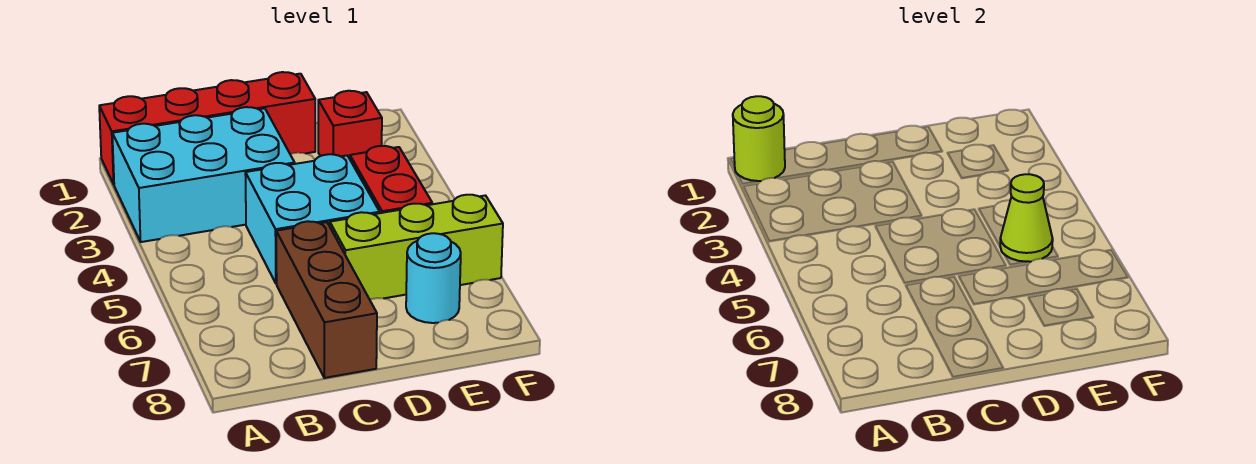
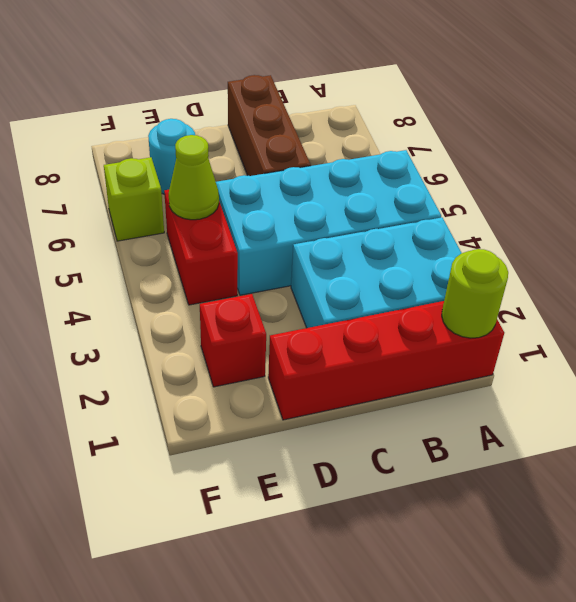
cyan 2x2 brick [245,154,380,284] -> cyan 2x4 brick [216,150,441,295]
lime 1x3 brick [330,195,503,300] -> lime 1x1 brick [104,157,164,241]

